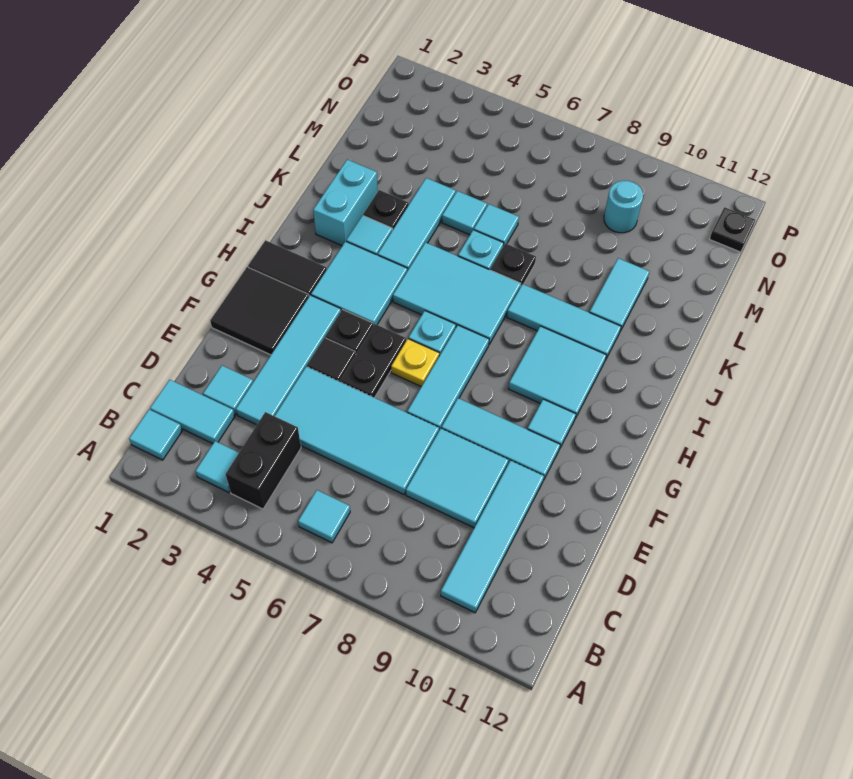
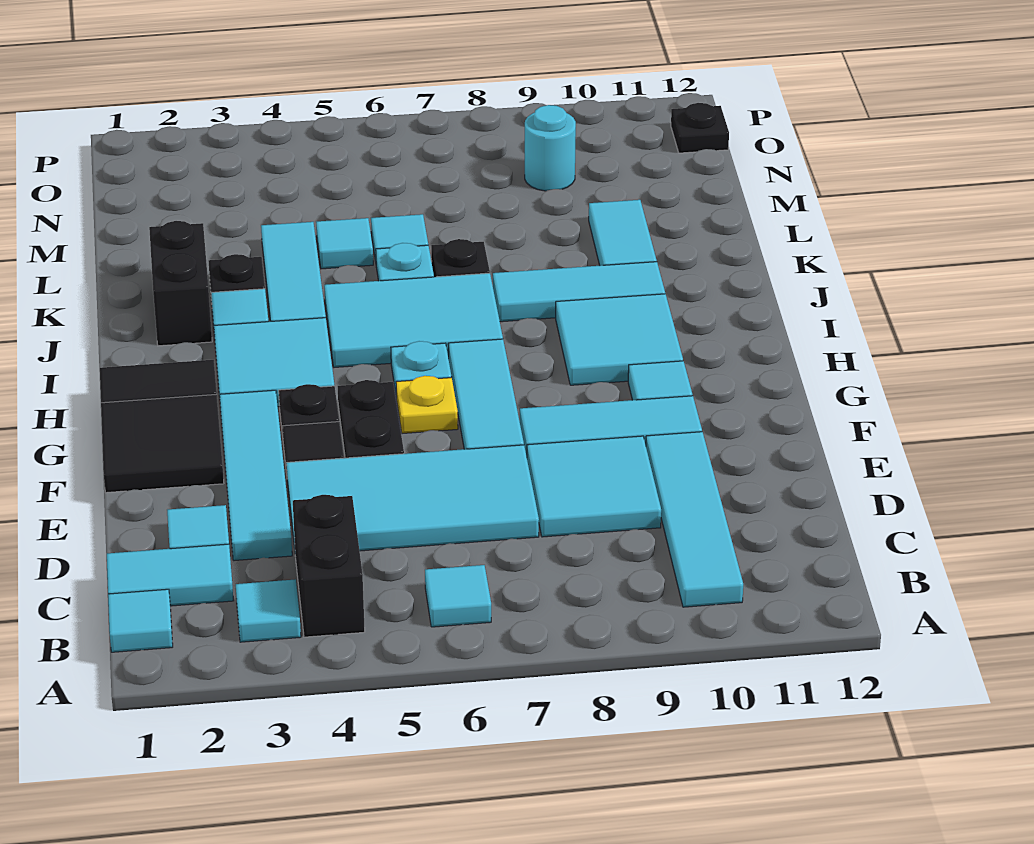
cyan 1x2 brick [313,160,378,246] -> black 1x2 brick [149,221,212,346]

